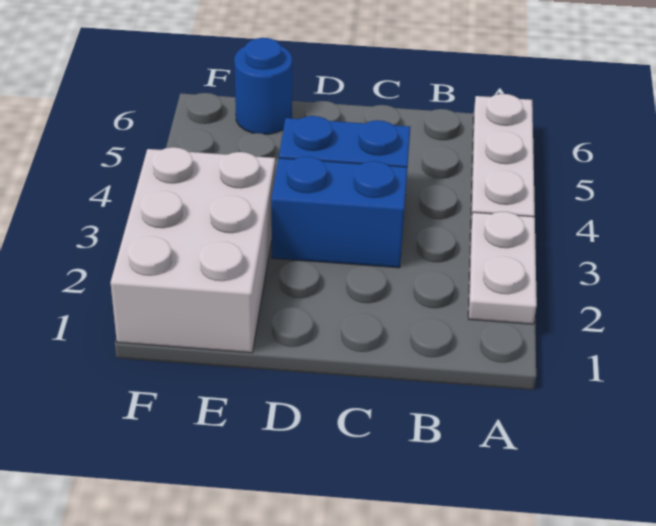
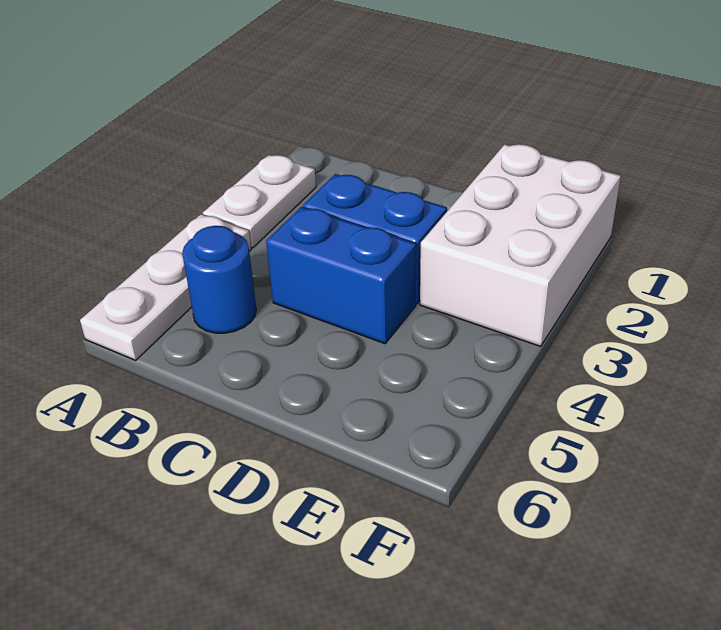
blue 1x1 round brick [234,38,292,134] -> blue 1x1 round brick moved to [182,226,256,333]

